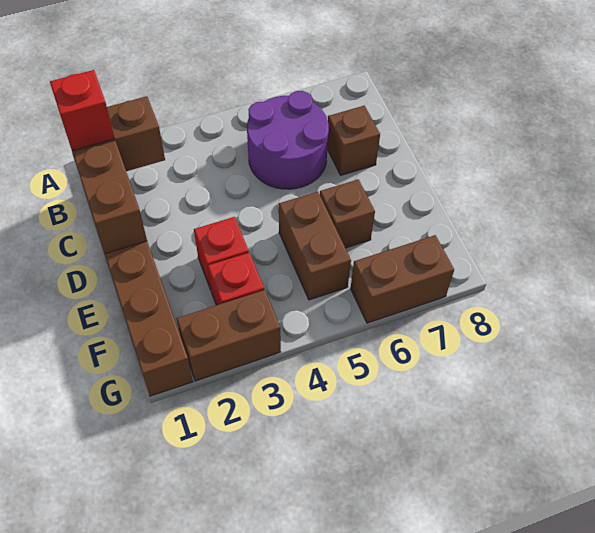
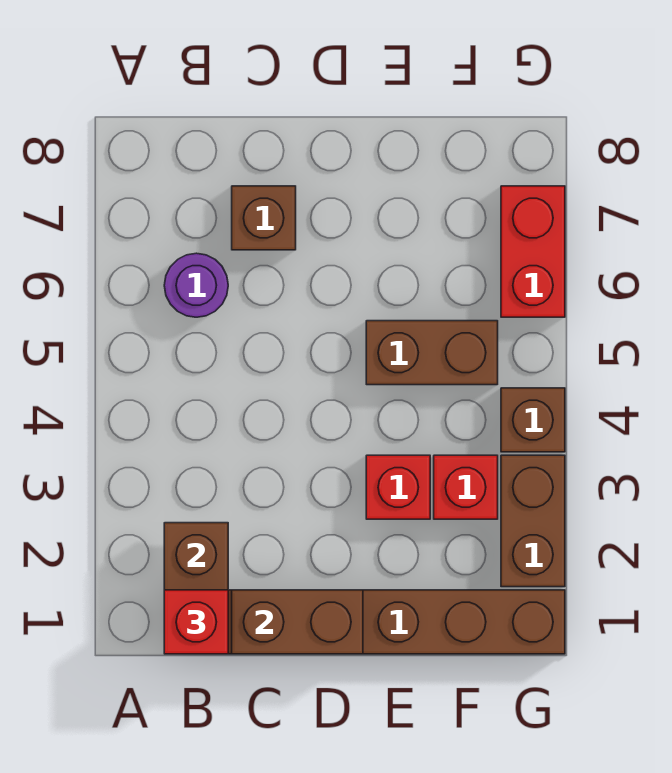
purple 2x2 round brick [247,91,329,189] -> purple 1x1 round brick [164,253,228,317]
brown 1x1 brick [320,179,375,248] -> brown 1x1 brick moved to [501,388,565,452]
brown 1x2 brick [350,235,454,323] -> red 1x2 brick [501,186,565,317]

